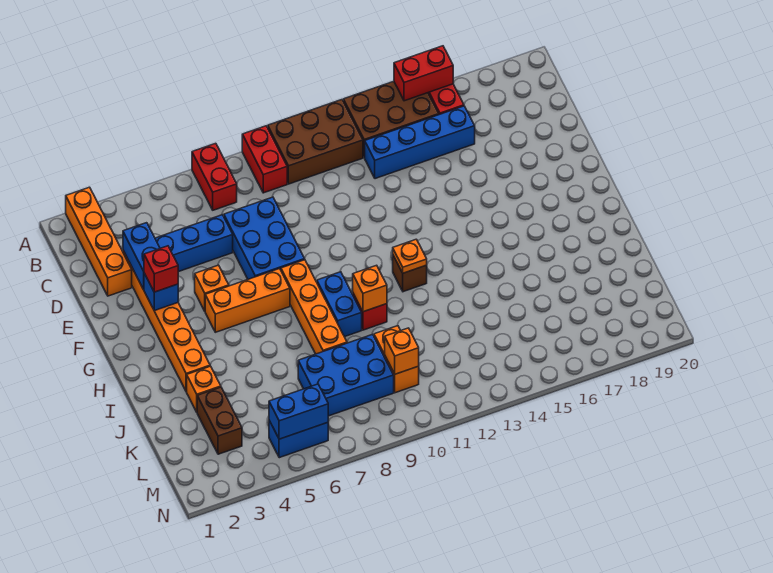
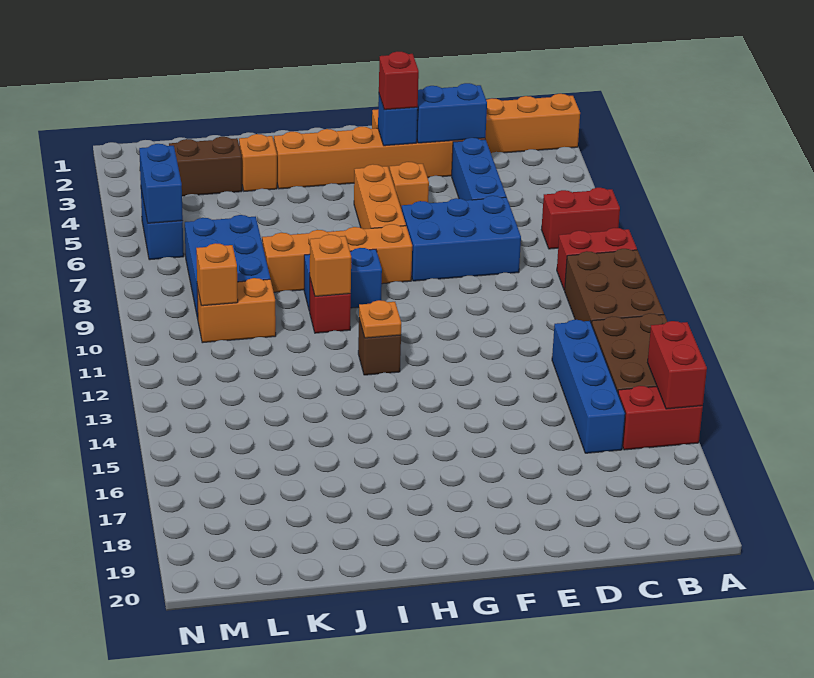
orange 1x4 brick [66,187,132,296] -> orange 1x6 brick [372,94,580,153]

